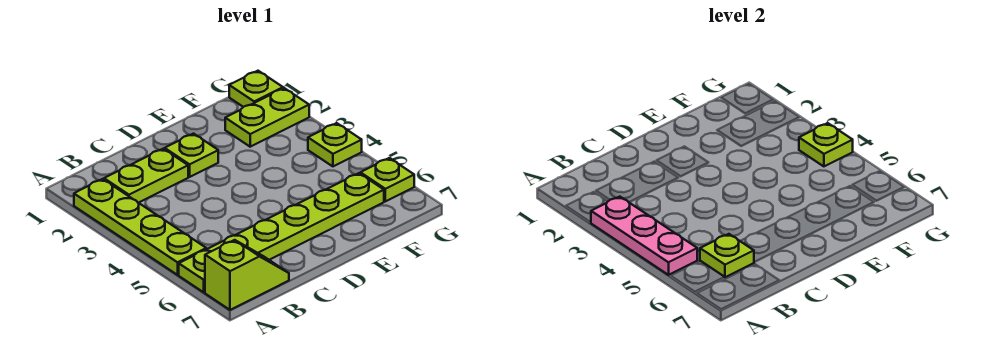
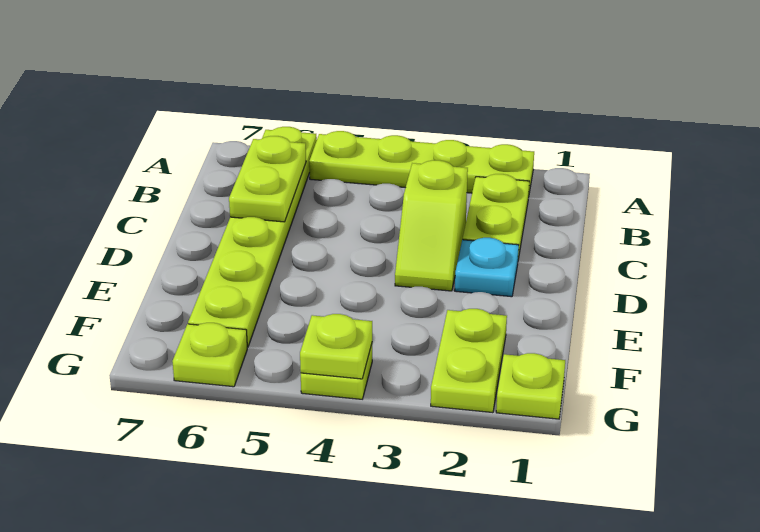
pink 1x3 plate [591,197,697,275] -> none
lime 1x2 slope [205,240,289,310] -> lime 1x2 slope moved to [395,160,468,291]
lime 1x1 plate [700,234,754,277] -> lime 1x2 plate [229,136,306,222]
lime 1x1 plate [165,134,218,177] -> cyan 1x1 plate [455,238,519,297]

